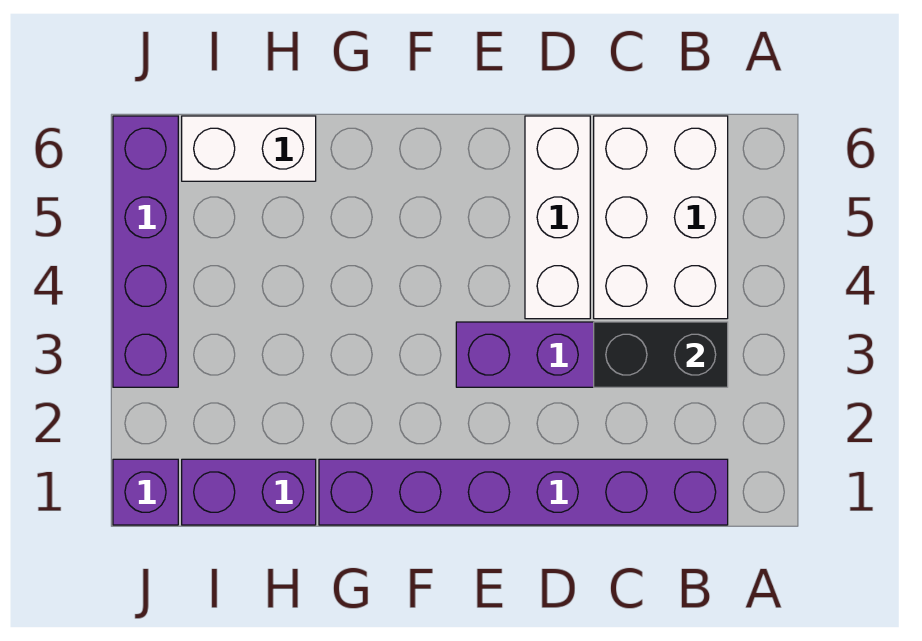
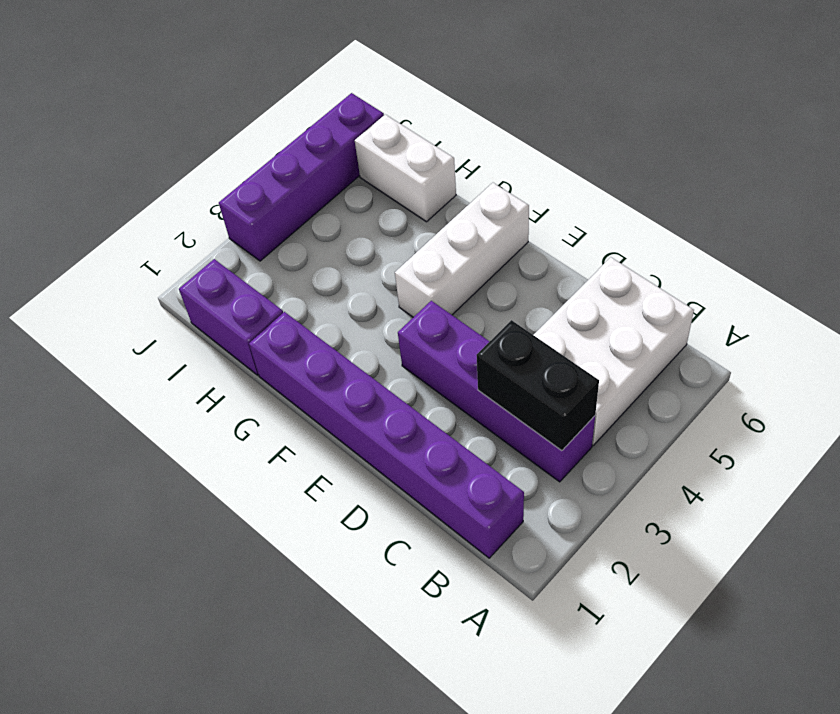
white 1x3 brick [525,116,590,319] -> white 1x3 brick moved to [395,183,529,317]
purple 1x1 brick [113,459,178,525] -> none

